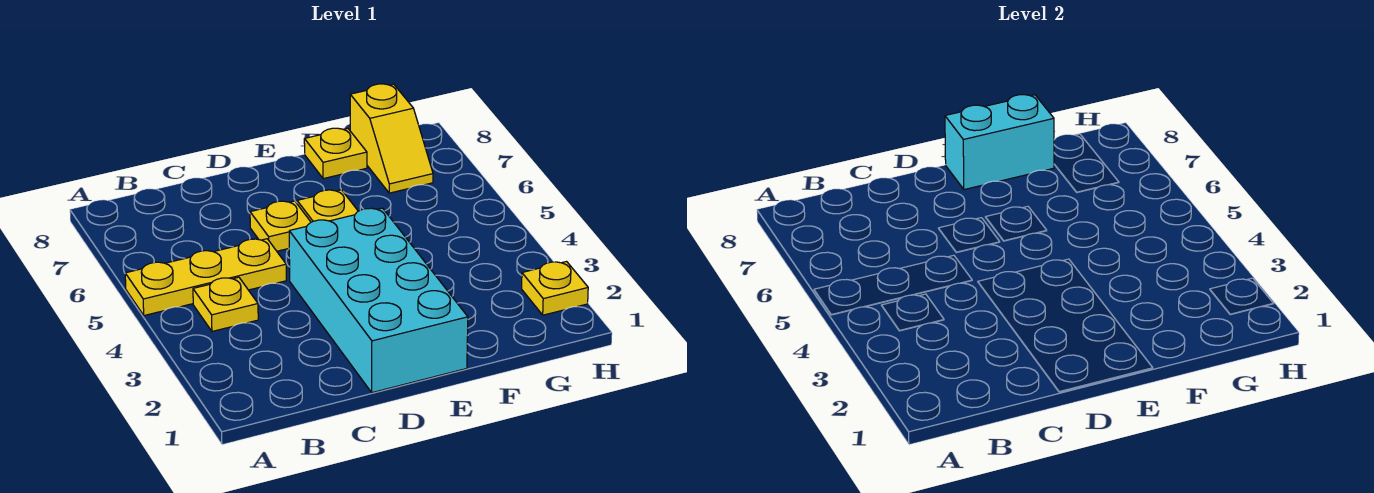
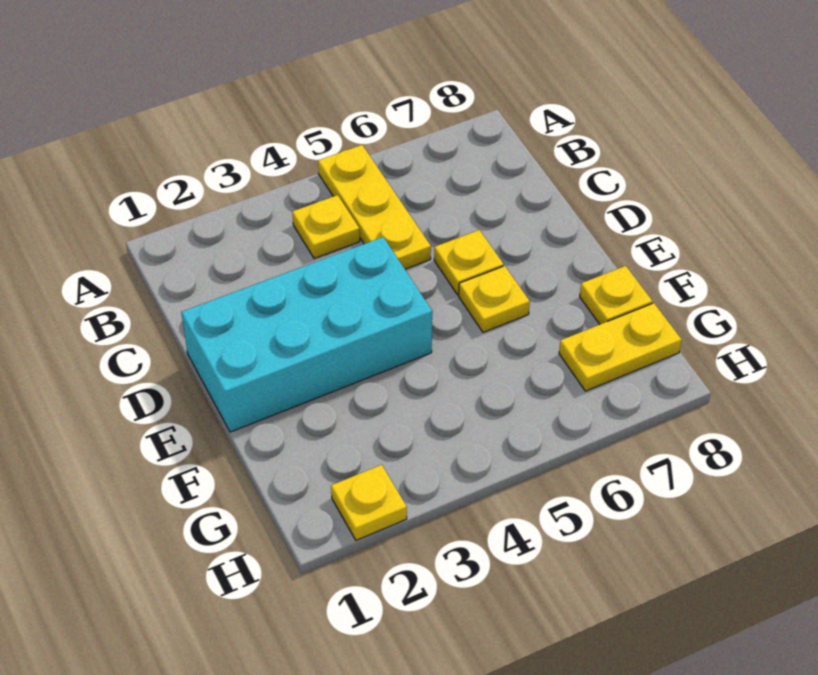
cyan 1x2 brick [945,95,1054,190] -> none
yellow 1x2 slope [350,84,433,193] -> yellow 1x2 plate [559,303,682,391]

